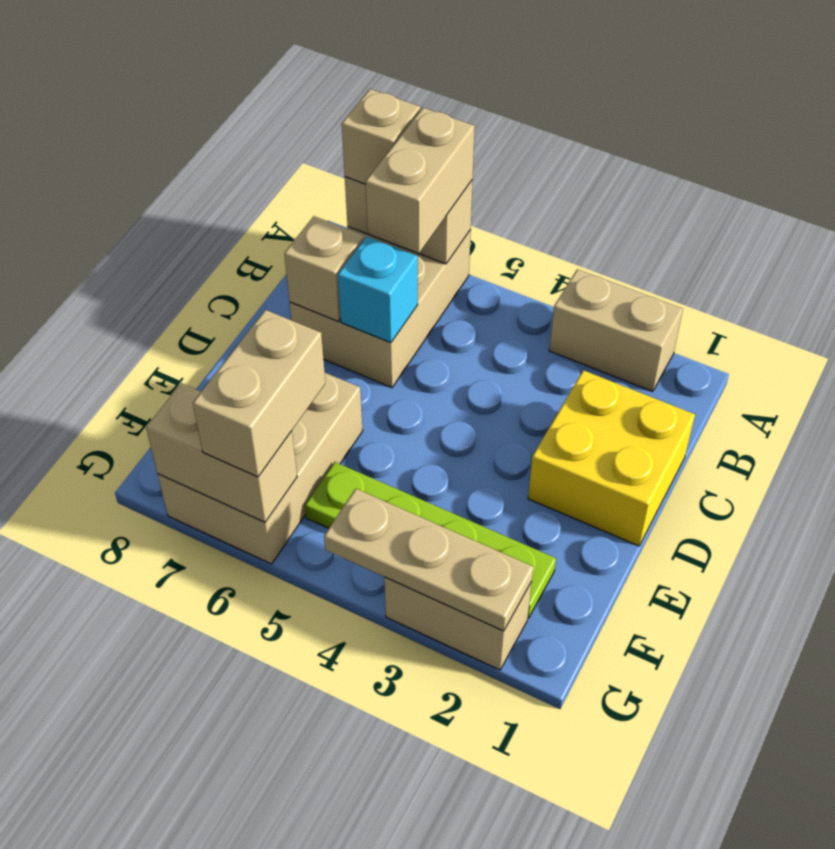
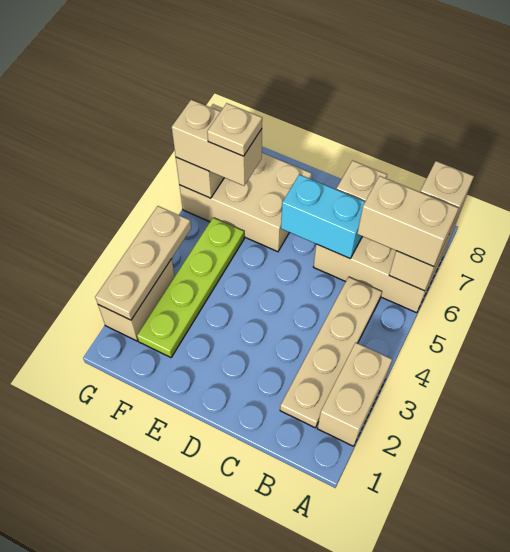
none -> tan 1x4 plate [280,277,382,428]
yellow 2x2 brick [528,370,695,546] -> none
cyan 1x1 brick [338,236,418,343] -> cyan 1x2 brick [281,174,365,258]
none -> tan 1x1 plate [207,103,262,156]

